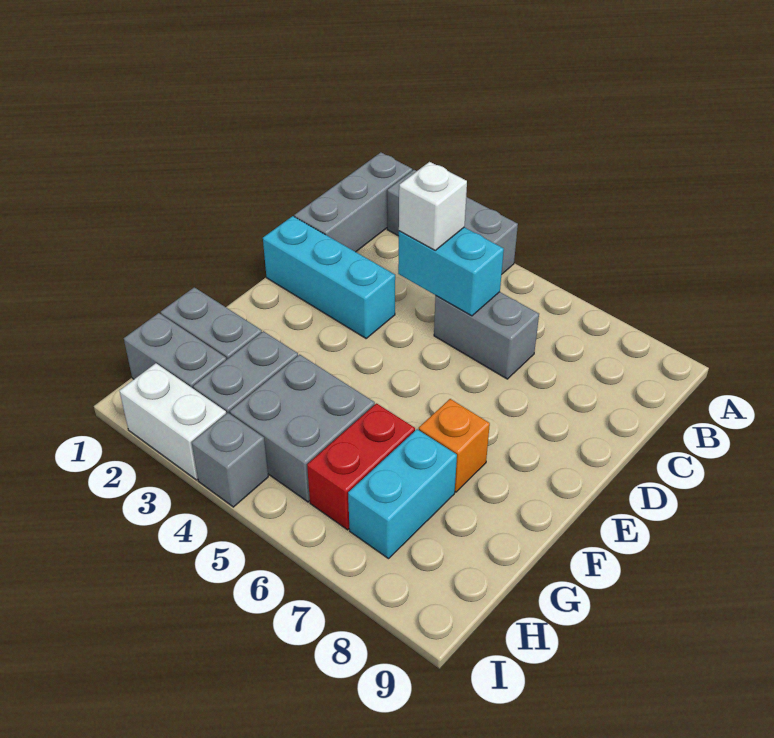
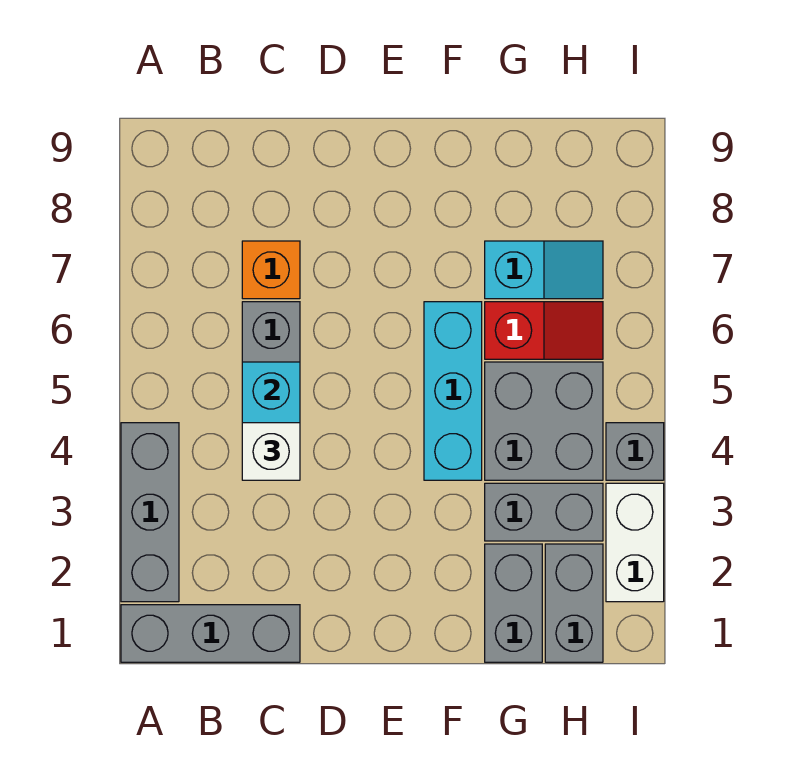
cyan 1x3 brick [263,216,395,338] -> cyan 1x3 brick moved to [424,302,482,480]
orange 1x1 brick [419,399,490,492] -> orange 1x1 brick moved to [242,241,300,299]
red 1x2 brick [307,403,415,530] -> red 1x2 slope [485,302,603,359]
cyan 1x2 brick [348,429,457,559] -> cyan 1x2 slope [485,241,603,299]

